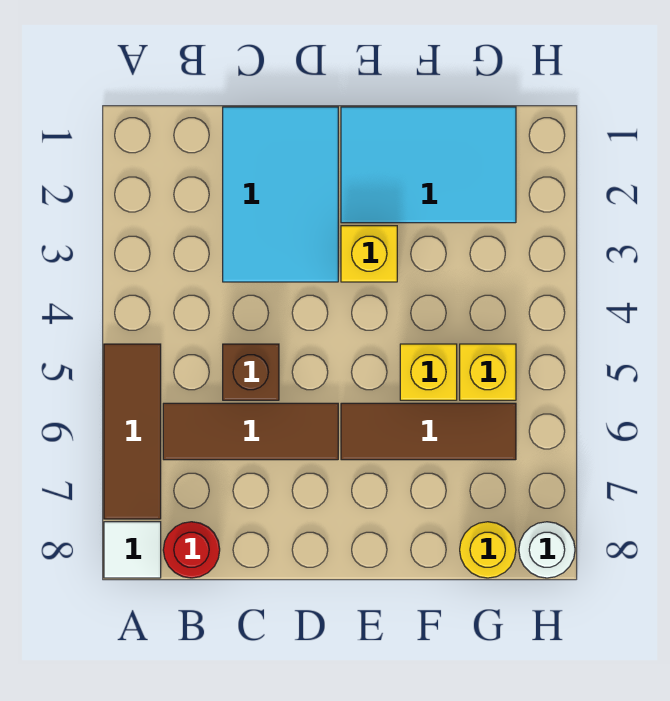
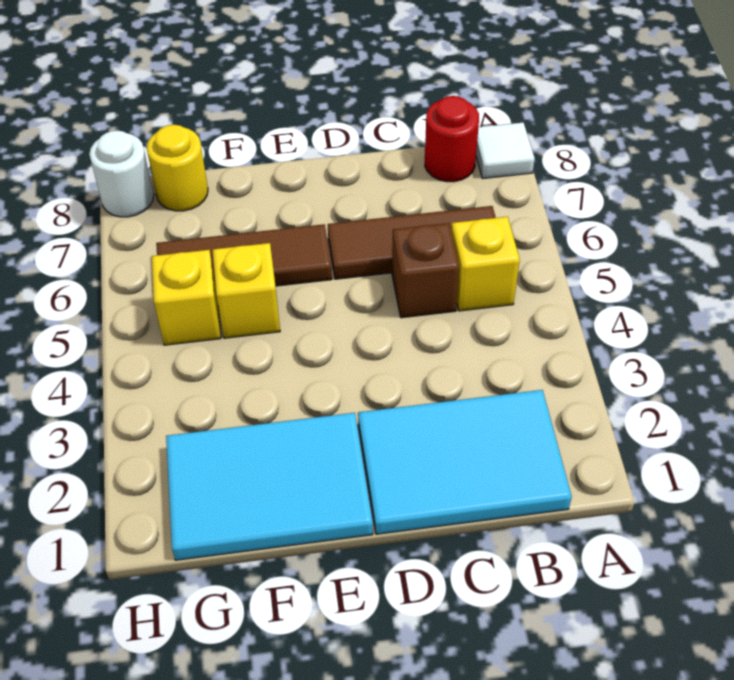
brown 1x3 tile [104,344,161,519] -> none
cyan 2x3 tile [223,107,338,282] -> cyan 2x3 tile turned to [358,390,572,534]
yellow 1x1 brick [341,226,397,282] -> yellow 1x1 brick moved to [451,217,520,311]

